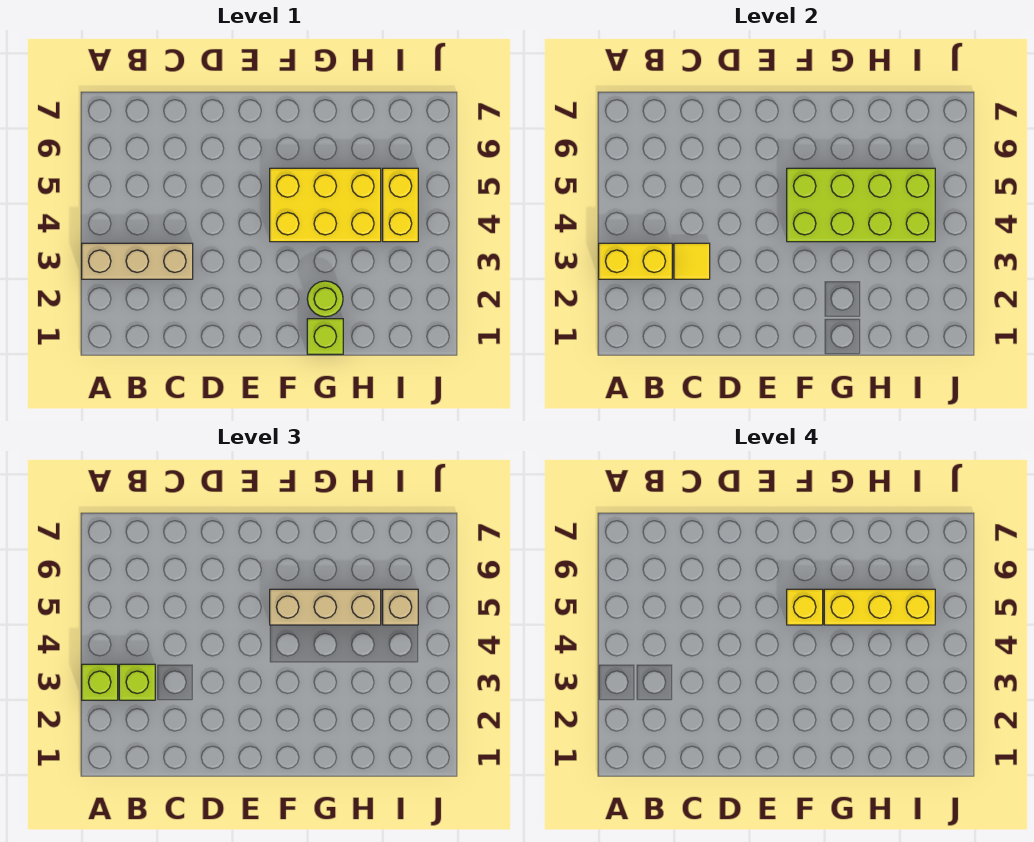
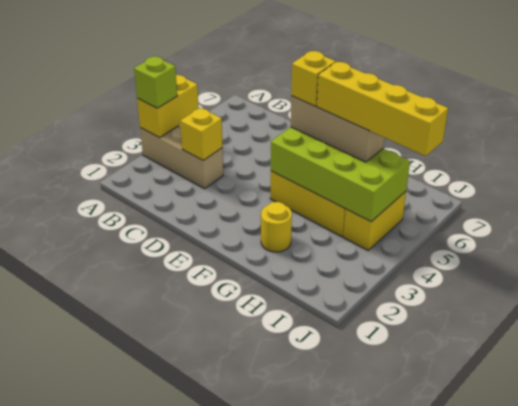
yellow 1x2 brick [599,243,672,279] -> yellow 1x2 brick turned to [137,75,199,138]
lime 1x1 brick [119,664,155,700] -> none
yellow 1x1 tile [674,243,710,279] -> yellow 1x1 brick [180,108,222,160]
lime 1x1 brick [307,319,343,354] -> none
lime 1x1 round brick [307,281,343,317] -> yellow 1x1 round brick [261,202,292,252]
yellow 1x3 brick [824,589,935,625] -> yellow 1x4 brick [317,62,448,156]
tan 1x1 brick [383,589,418,625] -> none

